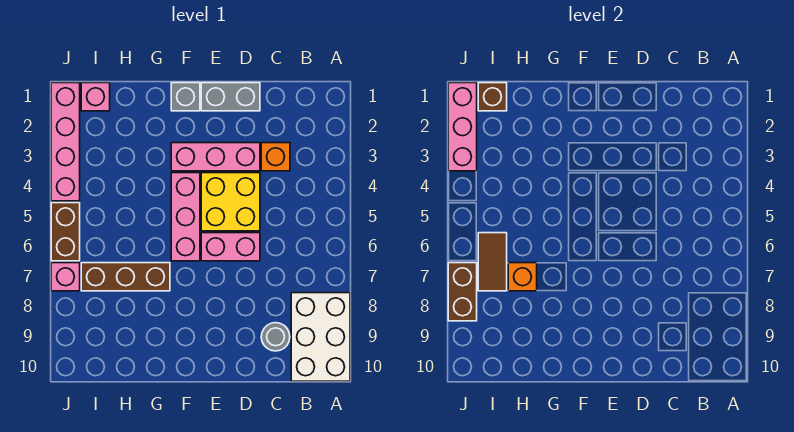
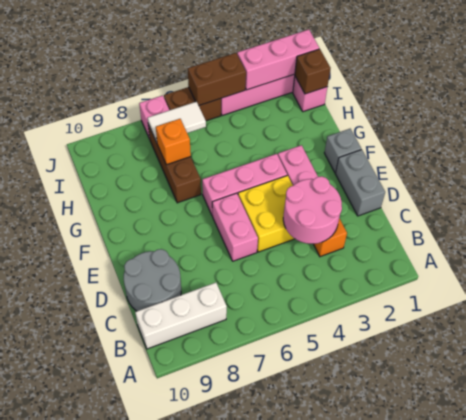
white 2x3 brick [291,293,350,381] -> white 1x3 brick [135,283,227,349]
none -> pink 2x2 round brick [283,176,342,244]
grey 1x1 round brick [261,323,290,351] -> grey 2x2 round brick [124,249,181,311]
brown 1x2 tile [478,233,507,291] -> white 1x2 tile [148,102,206,142]
brown 1x2 brick [448,263,477,321] -> brown 1x2 brick moved to [188,53,246,105]

